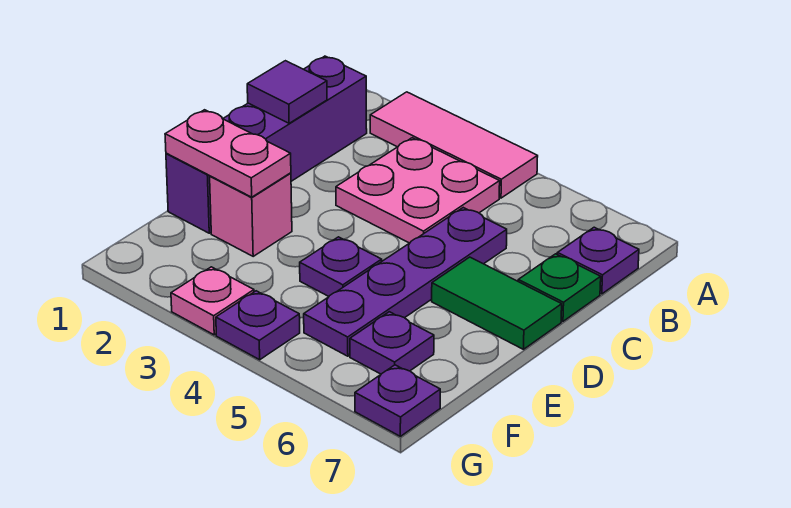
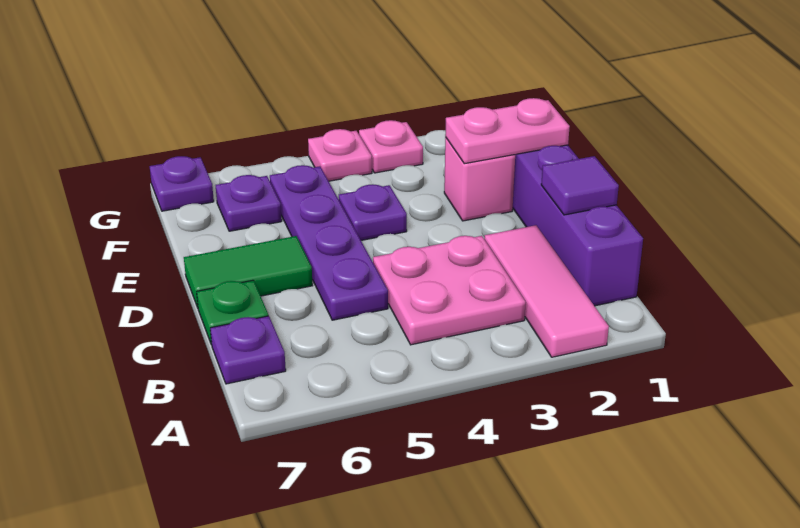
pink 1x3 tile [370,92,538,198] -> pink 1x3 tile turned to [484,225,609,357]
purple 1x1 plate [216,291,300,360] -> pink 1x1 plate [308,129,372,181]

